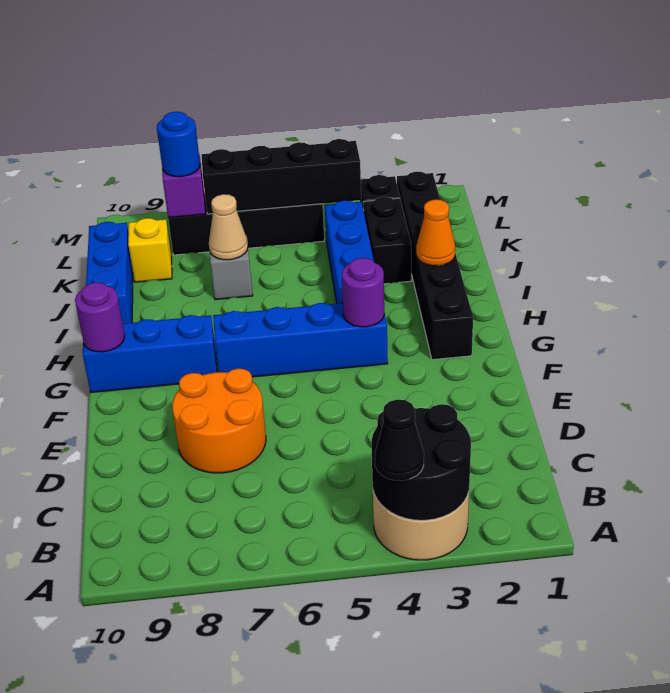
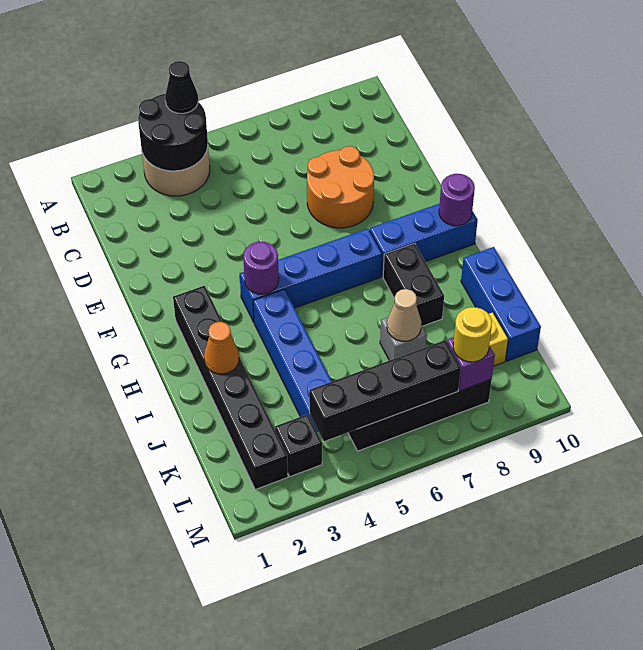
black 1x2 brick [363,197,411,284] -> black 1x2 brick moved to [383,243,444,326]
blue 1x1 round brick [157,112,200,177] -> yellow 1x1 round brick [453,307,492,362]

